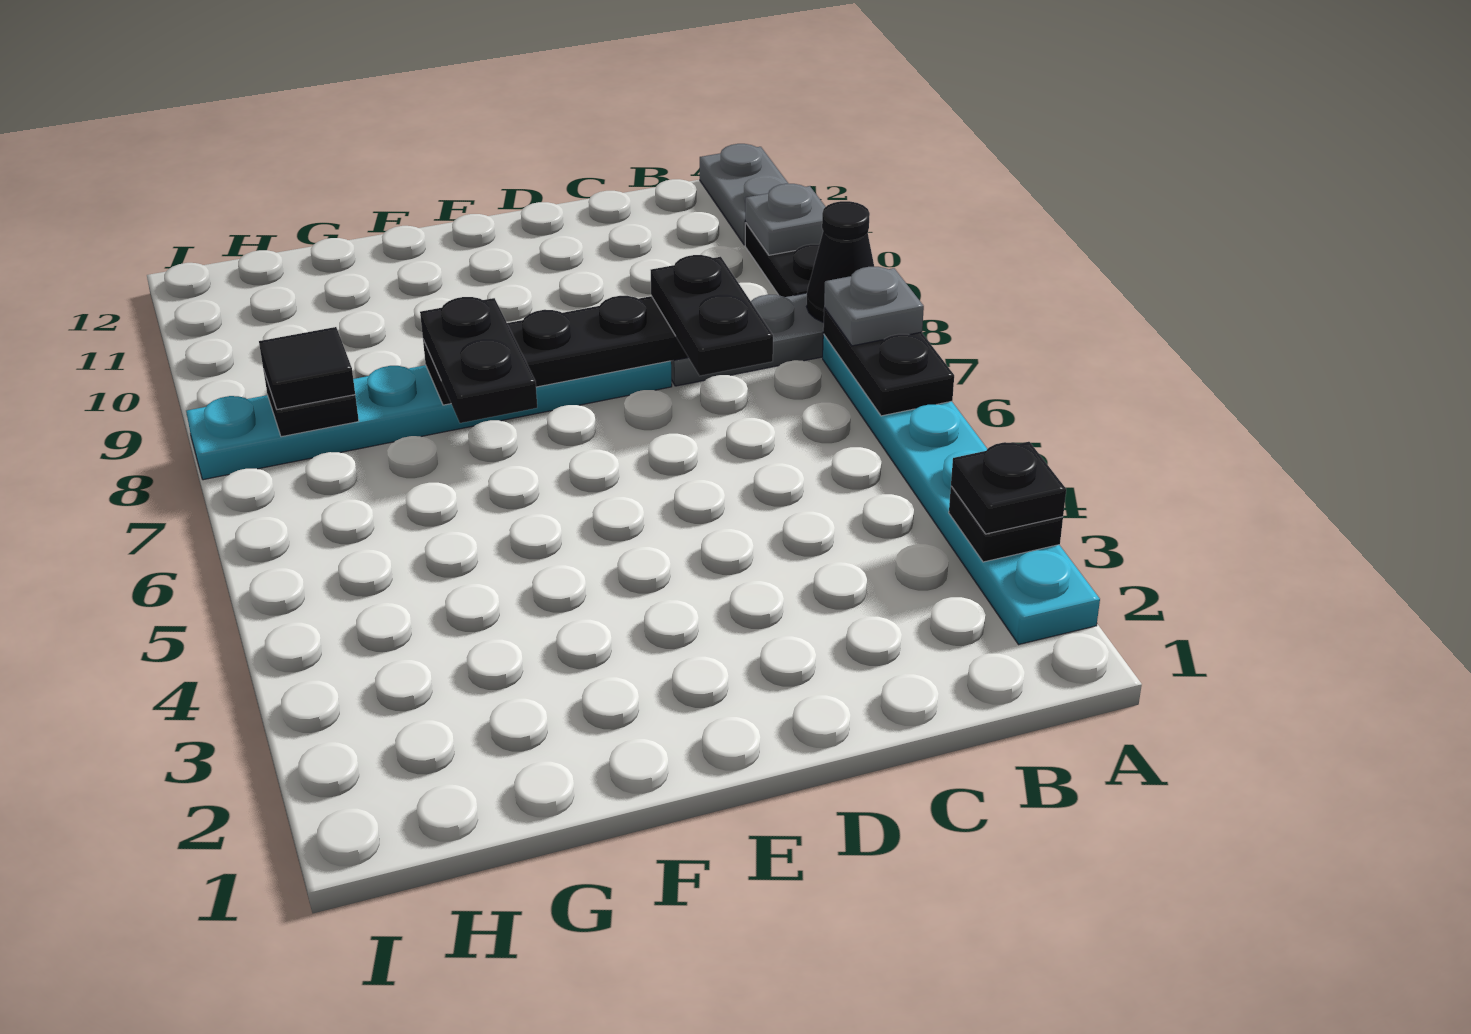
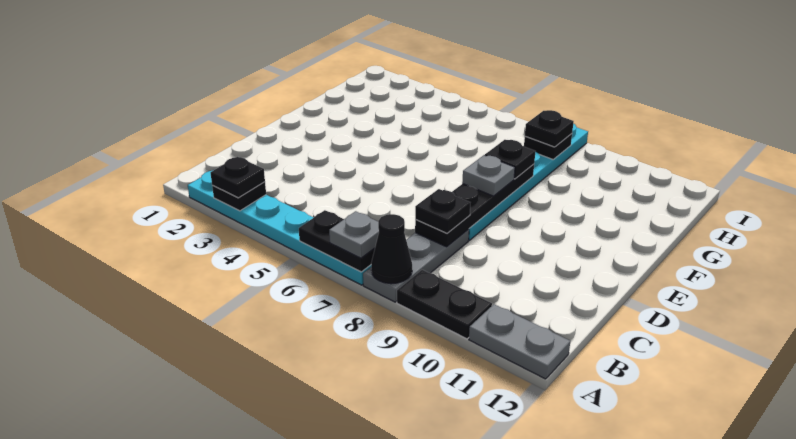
grey 1x1 plate [745,184,826,255] -> grey 1x1 plate moved to [462,155,515,196]
black 1x2 plate [651,255,773,376] -> black 1x1 plate [415,189,470,233]
black 1x2 plate [420,297,537,423] -> black 1x1 plate [485,140,536,179]
black 1x1 tile [259,327,355,409] -> black 1x1 plate [525,110,574,147]

